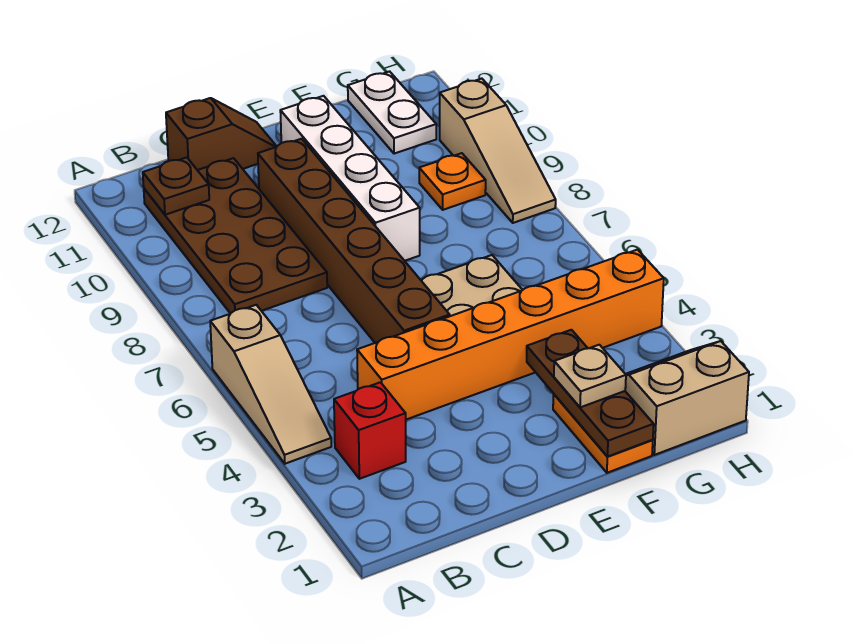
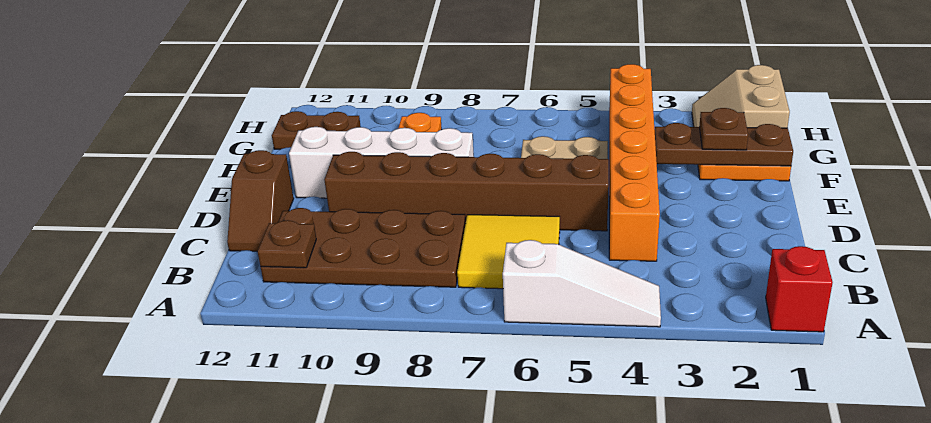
tan 1x3 slope [210,305,331,464] -> white 1x3 slope [503,240,661,327]
red 1x1 brick [334,382,406,479] -> red 1x1 brick moved to [766,246,833,332]
none -> yellow 2x2 tile [457,215,560,289]
brown 1x2 slope [166,98,277,170] -> brown 1x2 slope turned to [227,150,294,251]
tan 1x1 plate [554,345,626,407] -> brown 1x1 plate [699,108,748,150]
white 1x2 plate [348,71,436,154] -> brown 1x2 plate [272,111,361,149]
tan 1x3 slope [440,79,556,223] -> none

